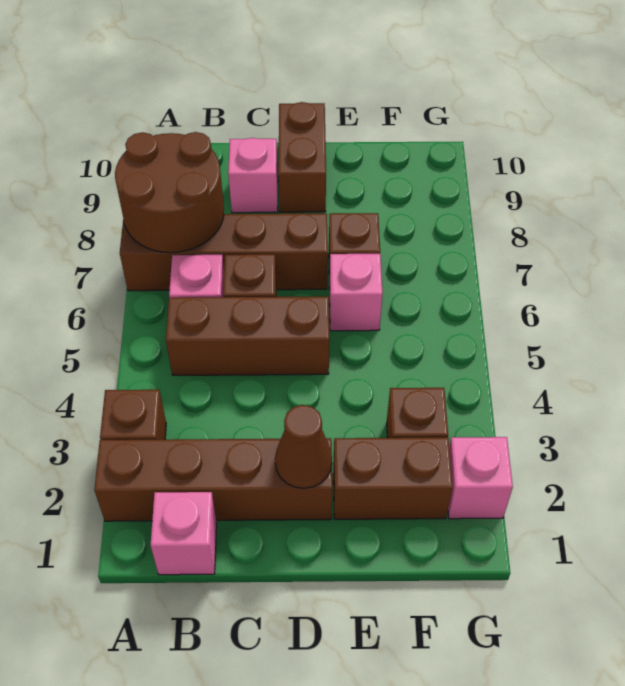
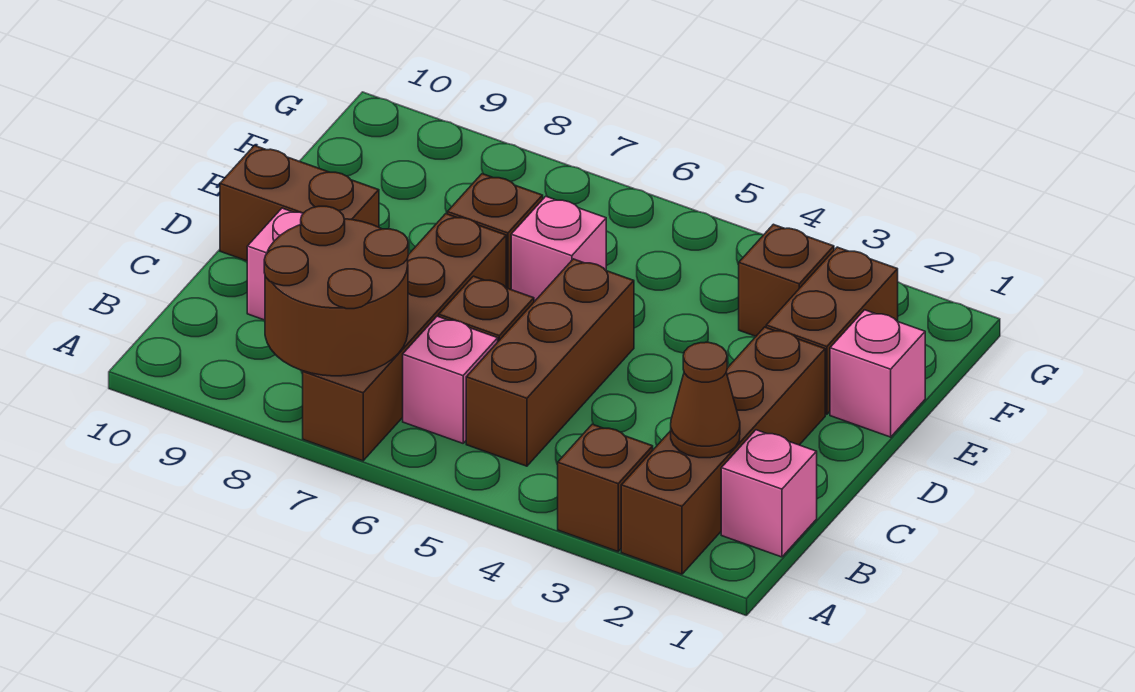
brown 1x1 cone [275,405,332,488] -> brown 1x1 cone moved to [671,342,740,458]
pink 1x1 brick [448,437,513,519] -> pink 1x1 brick moved to [830,310,925,437]

